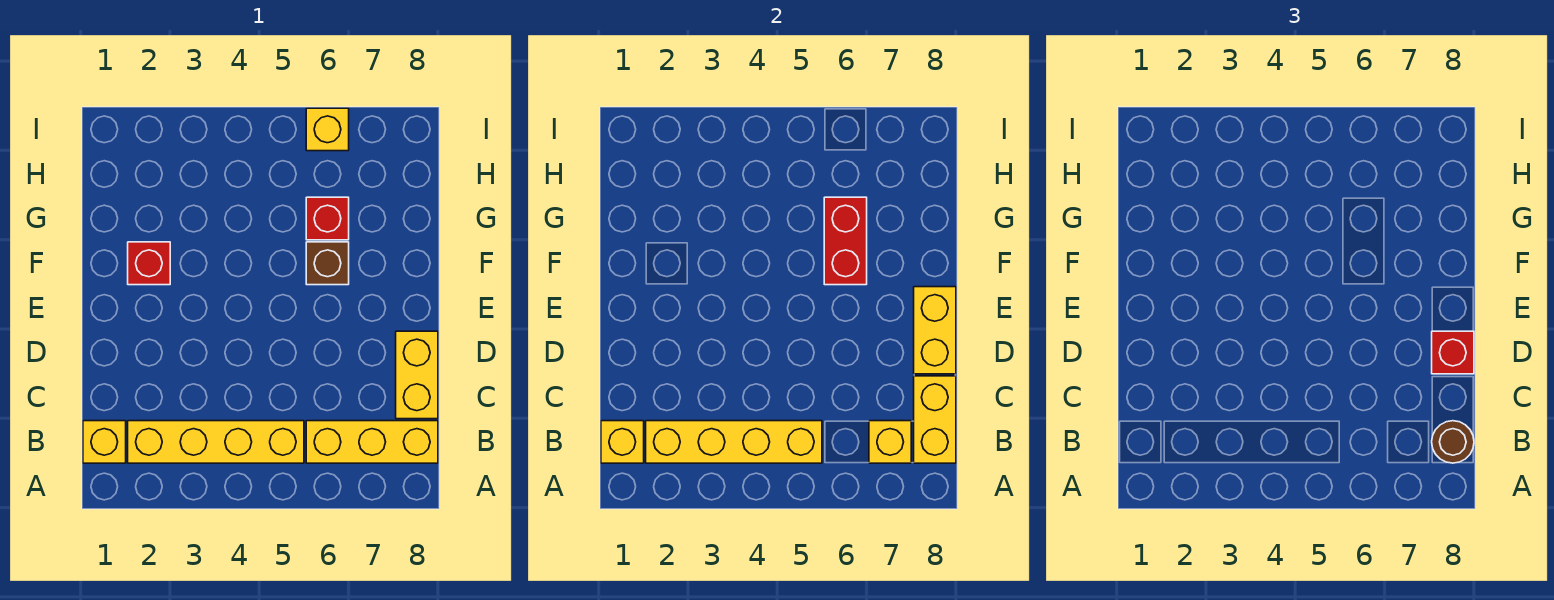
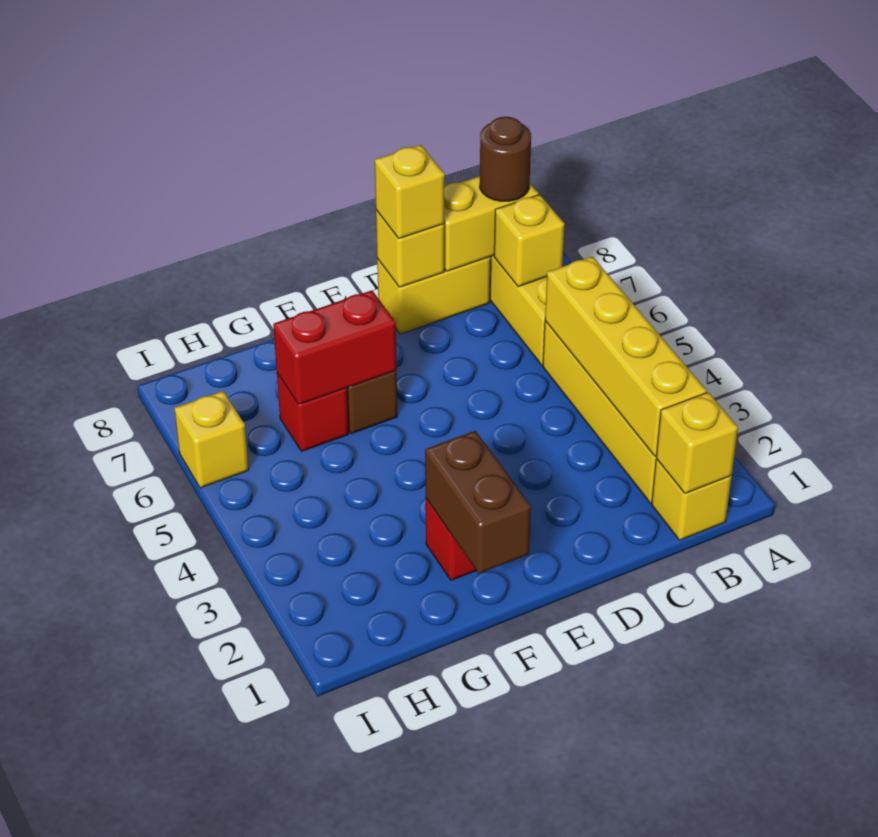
yellow 1x2 brick [914,287,956,374] -> yellow 1x1 brick [376,210,444,287]
red 1x1 brick [1432,331,1474,374] -> yellow 1x1 brick [375,145,445,239]
none -> brown 1x2 brick [425,431,531,574]

